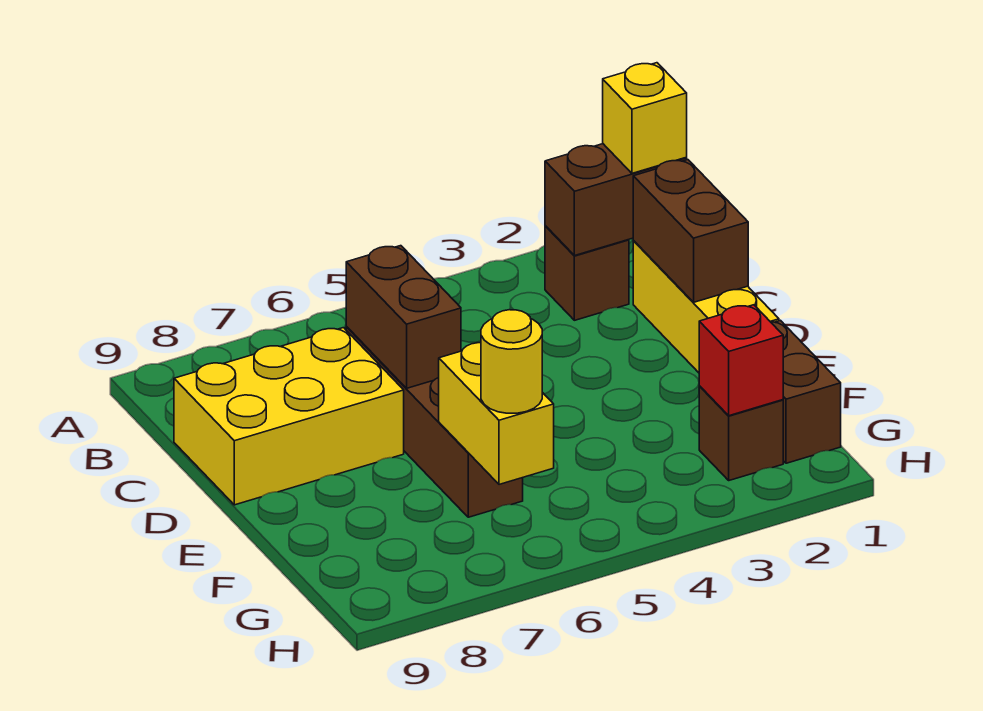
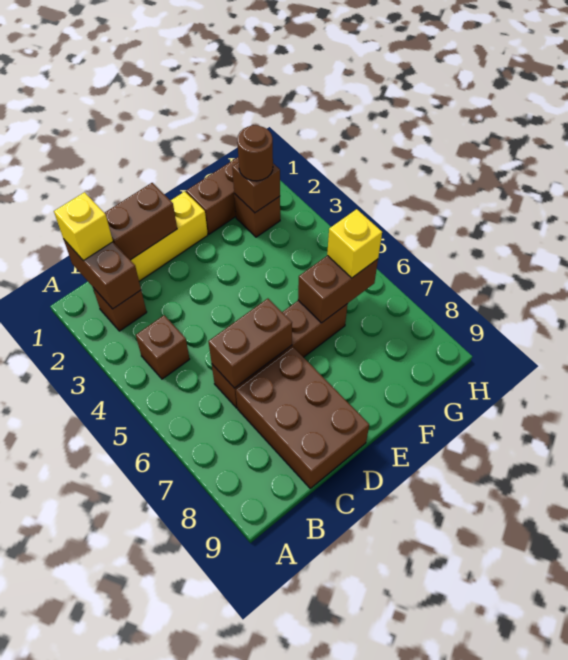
none -> brown 1x1 brick [136,315,190,379]
yellow 2x3 brick [174,328,404,505] -> brown 2x3 brick [236,347,369,488]
yellow 1x2 brick [439,343,554,484] -> brown 1x2 brick [298,256,378,323]
red 1x1 brick [699,305,783,416] -> brown 1x1 brick [232,162,280,213]
none -> brown 1x1 round brick [237,125,273,181]
yellow 1x1 round brick [481,310,542,413] -> yellow 1x1 brick [327,209,382,278]

